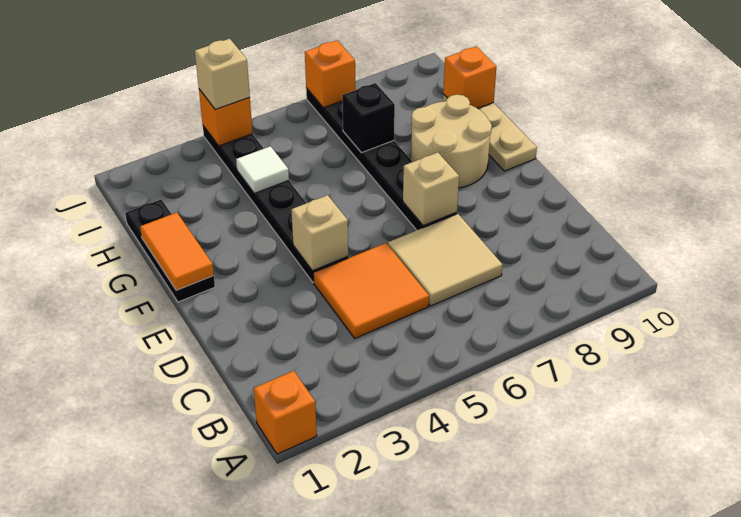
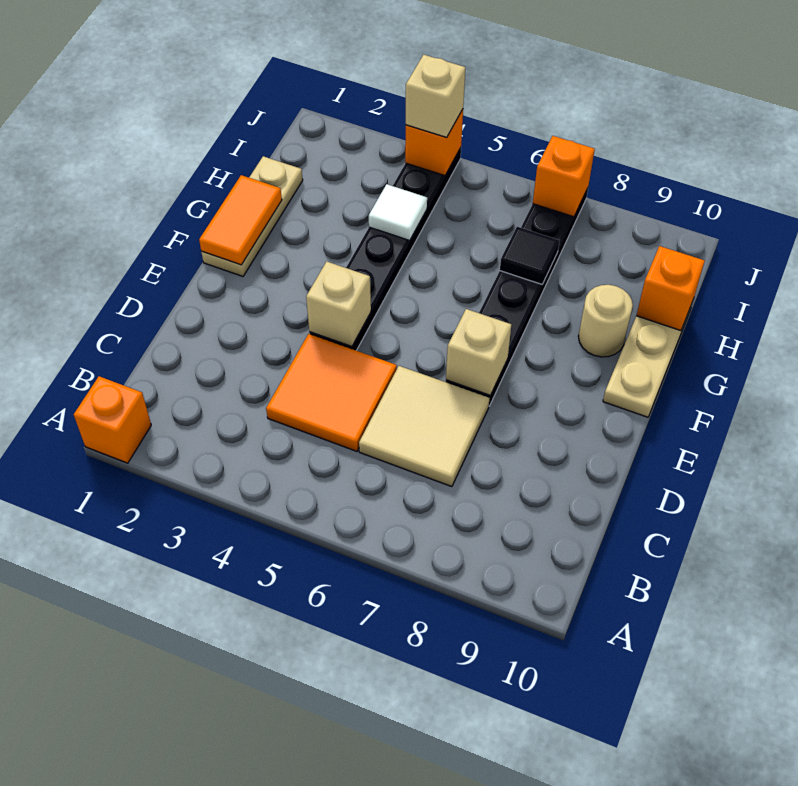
black 1x3 plate [125,200,215,302] -> tan 1x3 plate [201,156,303,276]
tan 2x2 round brick [411,95,492,188] -> tan 1x1 round brick [578,285,633,357]
black 1x1 brick [342,83,395,153] -> black 1x1 tile [500,227,559,284]

